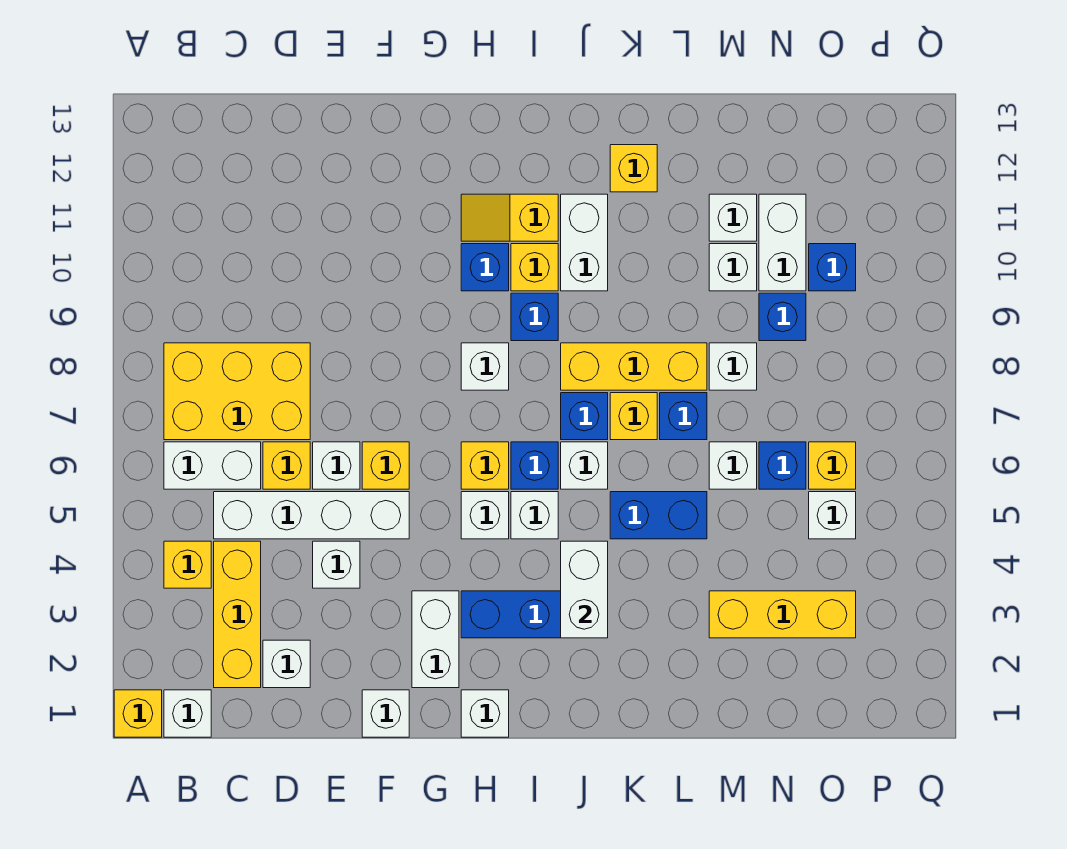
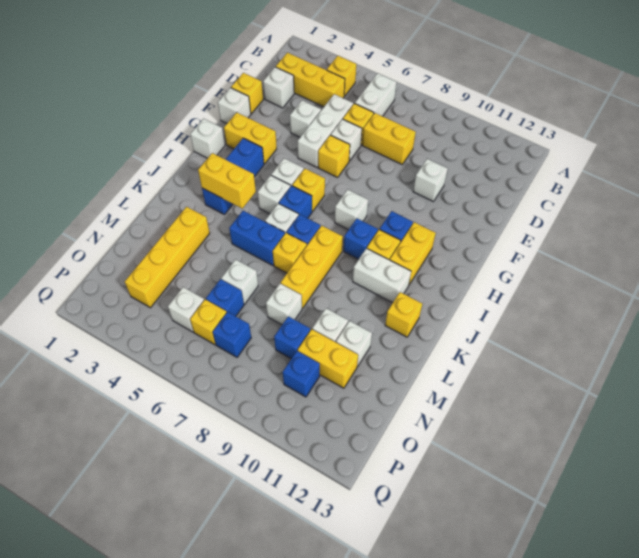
yellow 1x1 brick [114,690,162,737] -> yellow 1x1 brick moved to [231,73,263,114]
white 1x1 brick [164,690,211,737] -> white 1x1 brick moved to [413,159,448,202]
yellow 2x3 brick [164,343,310,440] -> yellow 1x2 brick [362,113,416,164]
white 1x4 brick [214,492,409,539] -> white 1x3 brick [298,94,353,167]
white 1x2 brick [412,591,459,688] -> yellow 1x2 brick [224,112,277,164]
yellow 1x2 slope [461,194,558,241] -> yellow 1x2 brick [390,222,436,285]
white 1x2 brick [561,541,608,638] -> yellow 1x2 brick [198,153,256,208]
blue 1x2 brick [610,492,707,539] -> blue 1x2 brick turned to [229,211,285,266]
blue 1x1 brick [660,393,707,440] -> blue 1x1 brick moved to [213,312,251,357]
yellow 1x3 brick [709,591,856,638] -> yellow 1x4 brick [125,207,210,308]
white 1x2 brick [759,194,806,291] -> yellow 1x2 brick [298,329,358,388]

